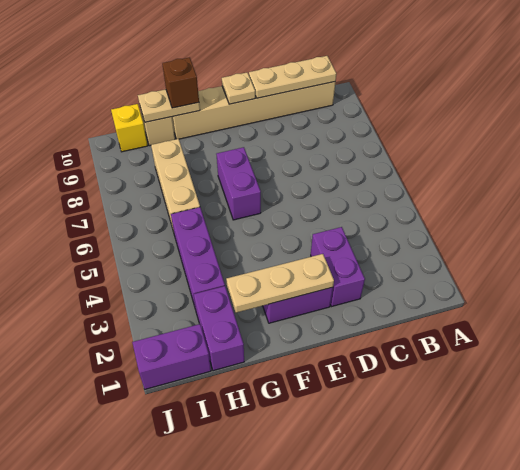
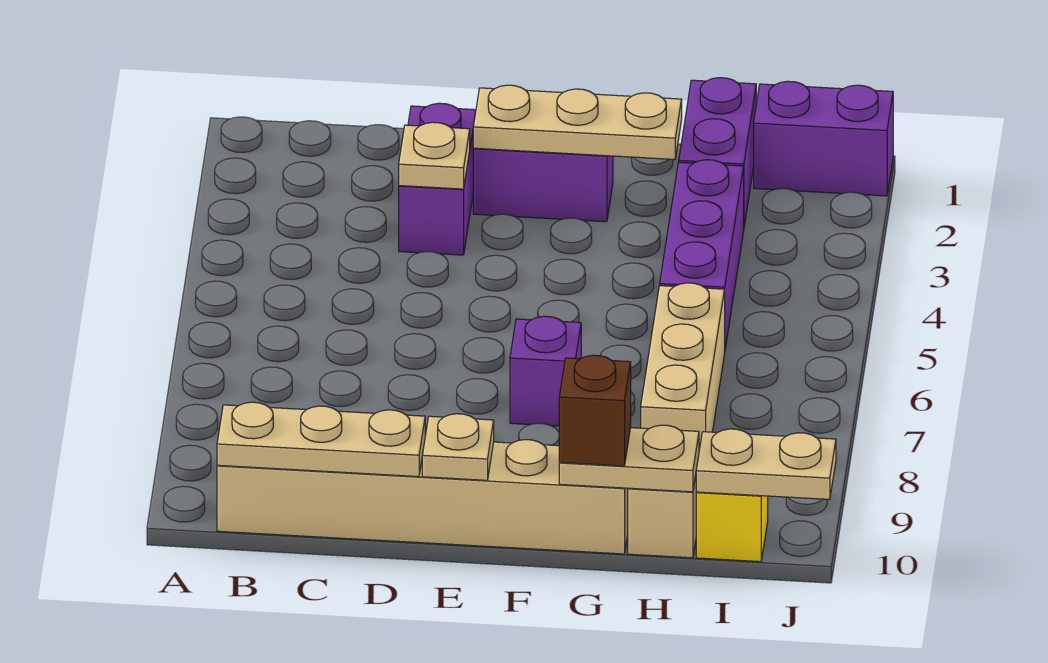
none -> tan 1x1 plate [399,122,470,189]
purple 1x2 brick [217,147,261,220] -> purple 1x1 brick [510,316,581,426]
none -> tan 1x2 plate [696,429,836,499]

